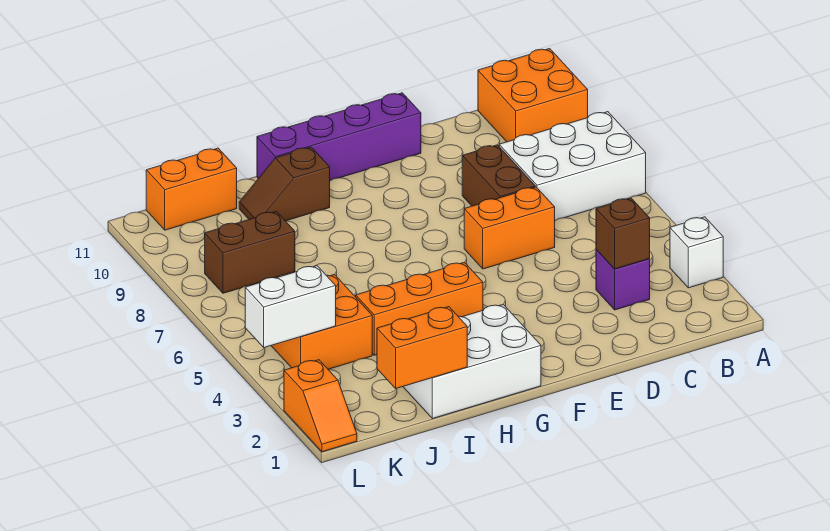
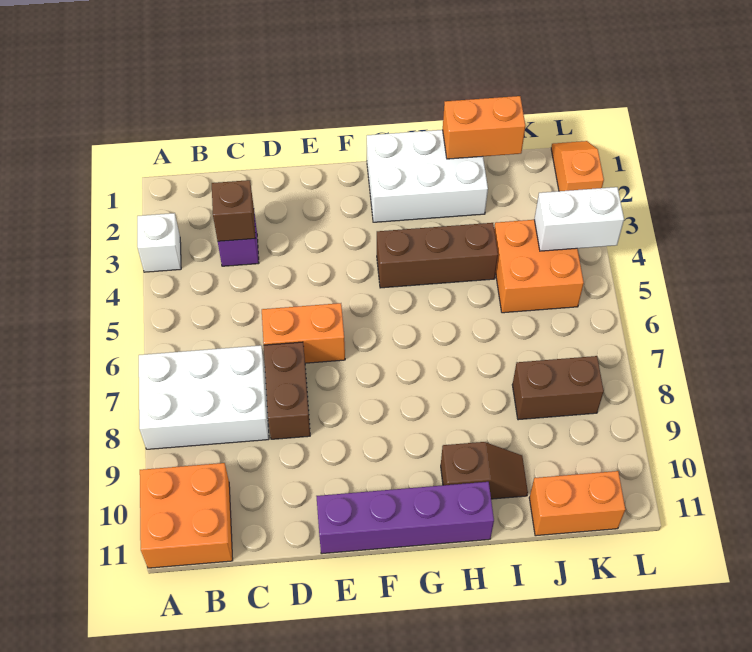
orange 1x3 brick [356,262,483,355] -> brown 1x3 brick [377,223,498,288]

